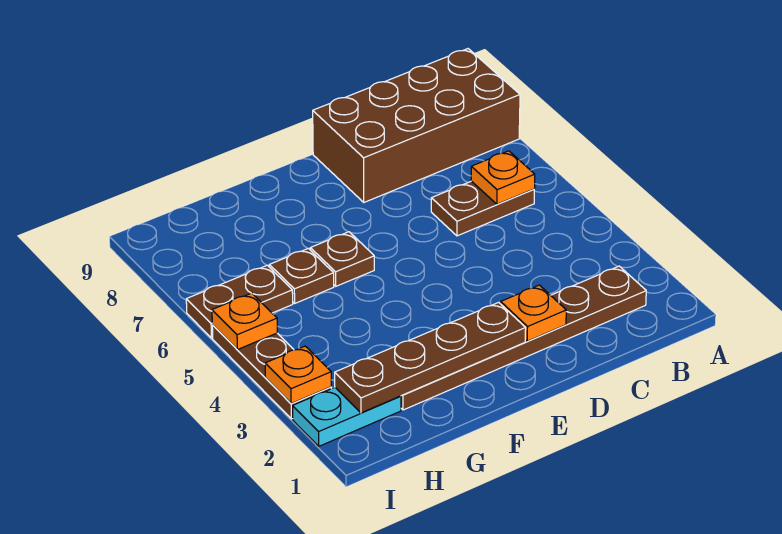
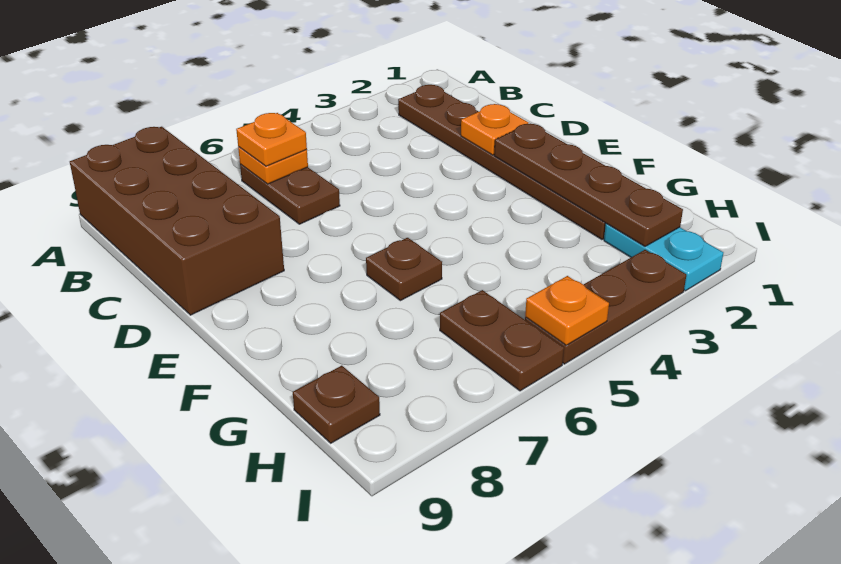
brown 1x1 plate [269,248,334,303] -> brown 1x1 plate moved to [293,366,380,443]
orange 1x1 plate [265,346,331,404] -> orange 1x1 plate moved to [236,113,307,166]

